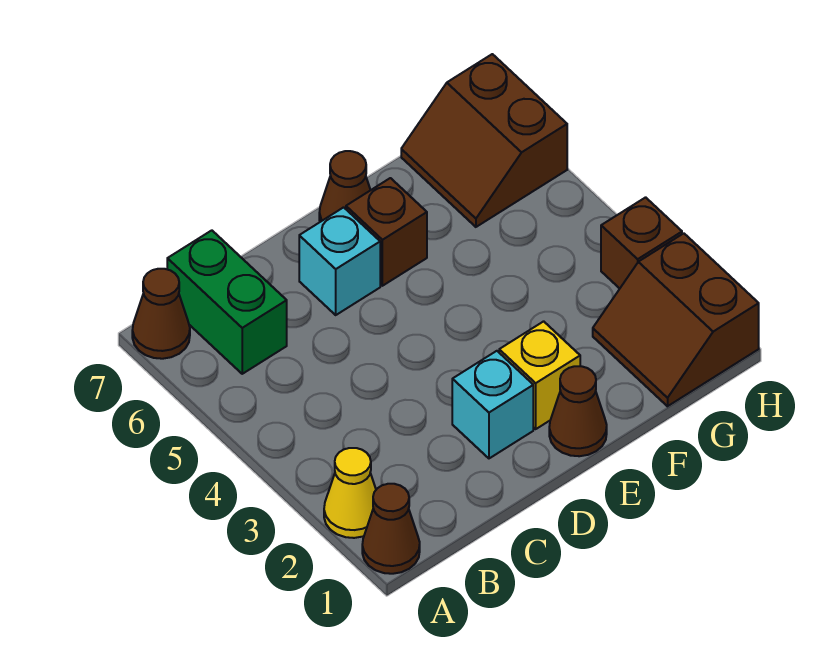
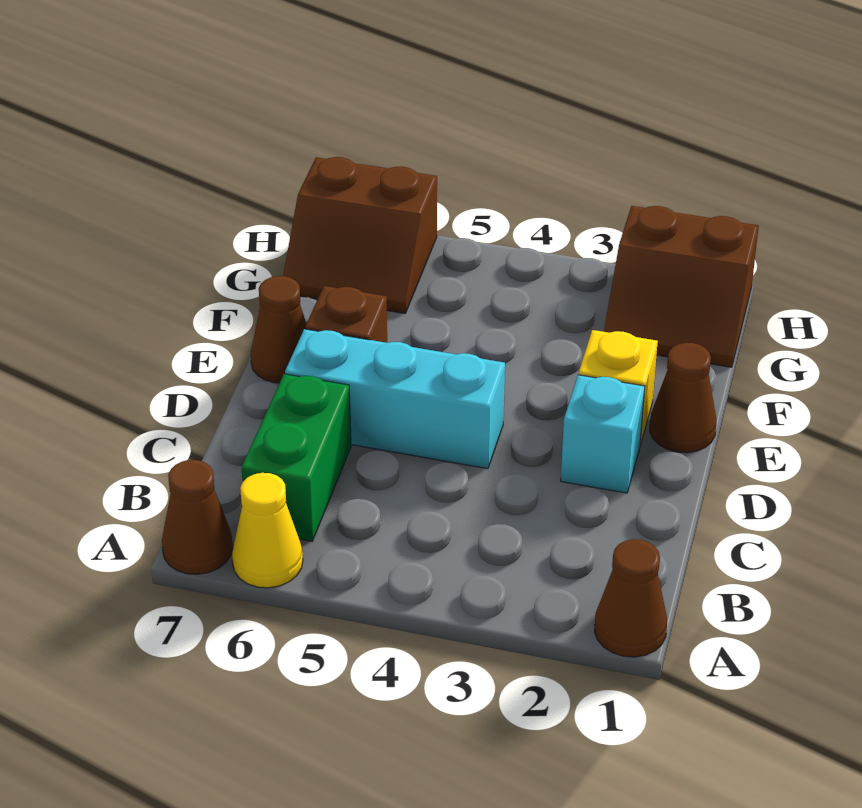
yellow 1x1 cone [324,448,376,538] -> yellow 1x1 cone moved to [232,473,303,588]
green 1x2 brick [167,230,287,374] -> green 1x2 brick turned to [241,374,351,542]
cyan 1x1 brick [299,207,380,315] -> cyan 1x3 brick [285,329,505,469]
brown 1x1 brick [601,197,682,288] -> none

